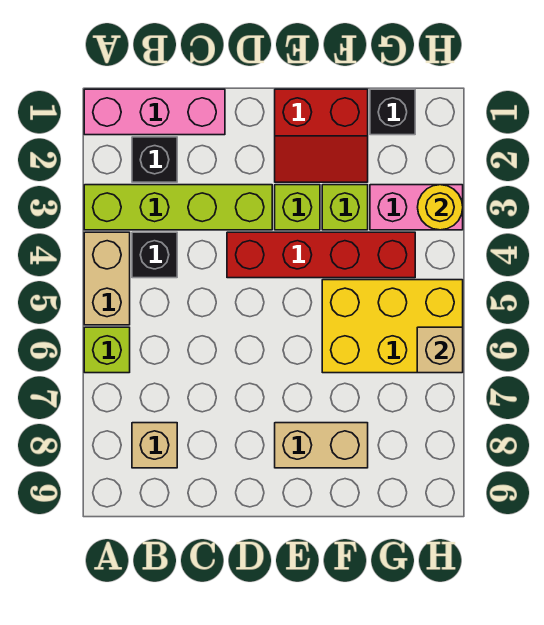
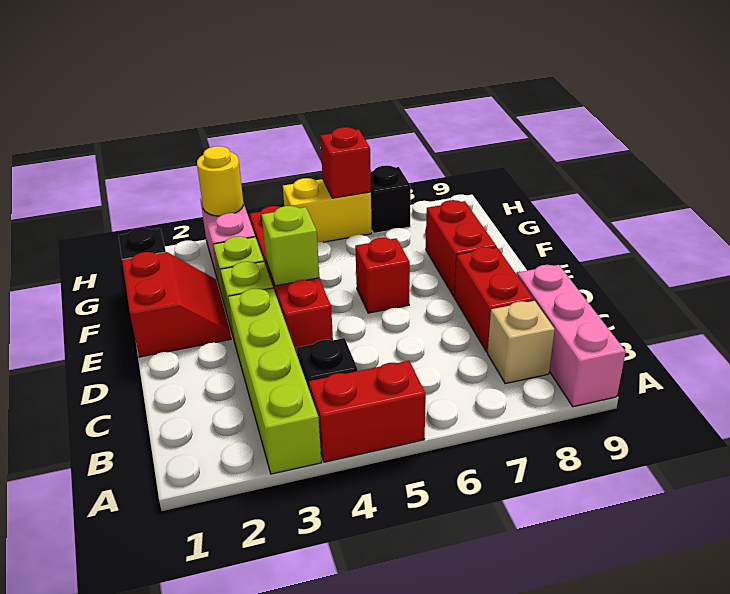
pink 1x3 brick [84,89,225,135] -> pink 1x3 brick moved to [517,265,626,407]
tan 1x2 brick [84,232,130,325] -> red 1x2 brick [309,361,426,462]
lime 1x1 brick [84,327,130,373] -> lime 1x1 brick moved to [262,206,319,286]
black 1x1 brick [132,137,177,182] -> black 1x1 brick moved to [371,165,411,233]
none -> red 1x2 brick [454,247,534,352]
none -> red 1x1 brick [355,238,410,313]
tan 1x2 brick [275,423,368,468] -> red 1x2 brick [426,200,497,296]
yellow 2x3 brick [322,280,463,373] -> yellow 1x2 brick [283,178,372,242]
tan 1x1 brick [417,327,463,373] -> red 1x1 brick [320,127,371,198]

